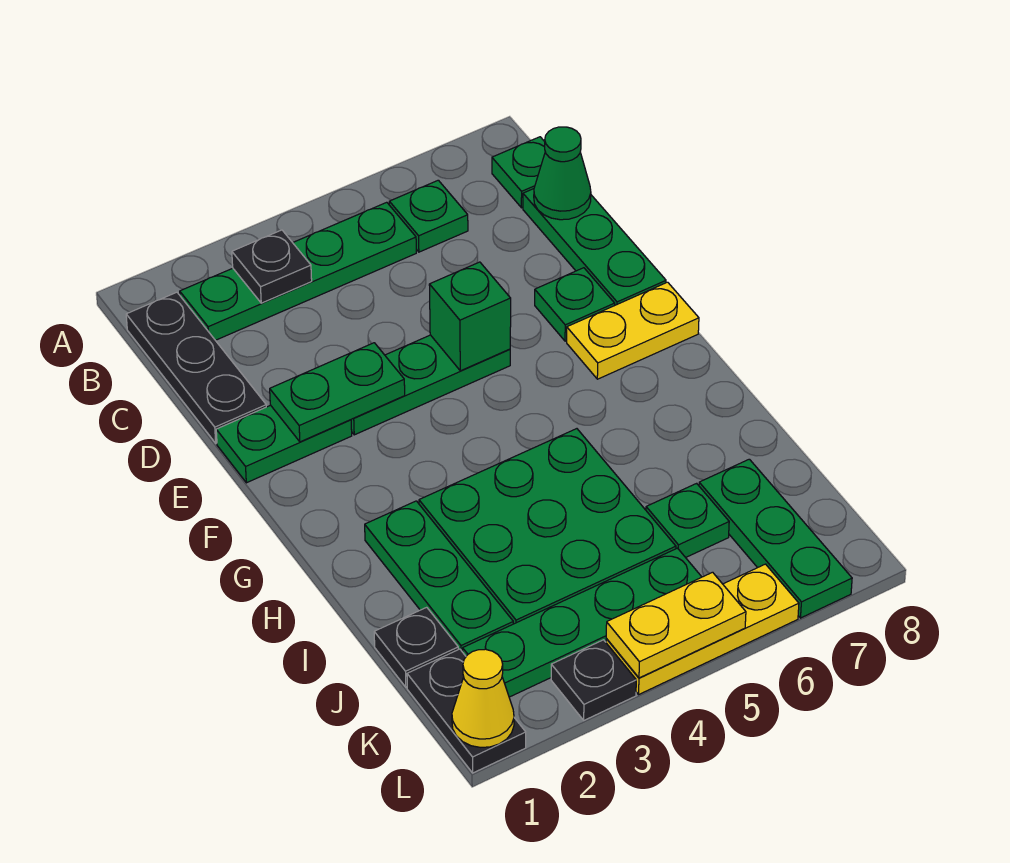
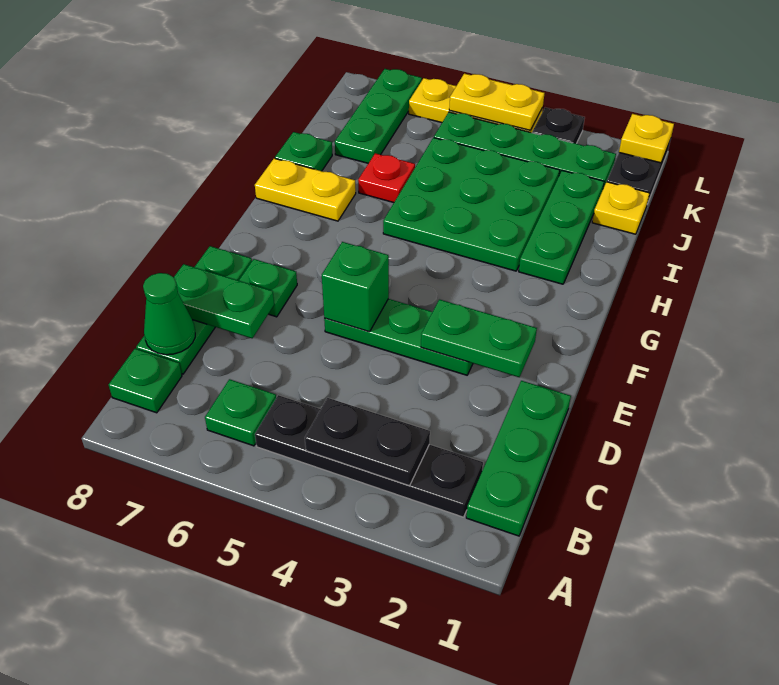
black 1x3 plate [126,292,266,443] -> green 1x3 plate [466,381,571,536]
green 1x4 plate [180,202,416,340] -> black 1x4 plate [255,395,483,517]
black 1x1 plate [232,230,312,303] -> black 1x2 plate [305,398,430,486]
green 1x2 plate [216,405,352,483] -> green 1x2 plate moved to [174,264,274,338]
yellow 1x2 plate [567,282,699,379] -> yellow 1x2 plate moved to [255,158,356,221]
none -> red 1x1 plate [358,153,415,203]
black 1x1 plate [374,607,458,687] -> yellow 1x1 plate [592,182,650,234]
green 1x1 plate [646,483,729,558] -> green 1x1 plate moved to [275,132,332,171]
yellow 1x1 cone [452,649,514,747] -> yellow 1x1 plate [619,114,674,163]

